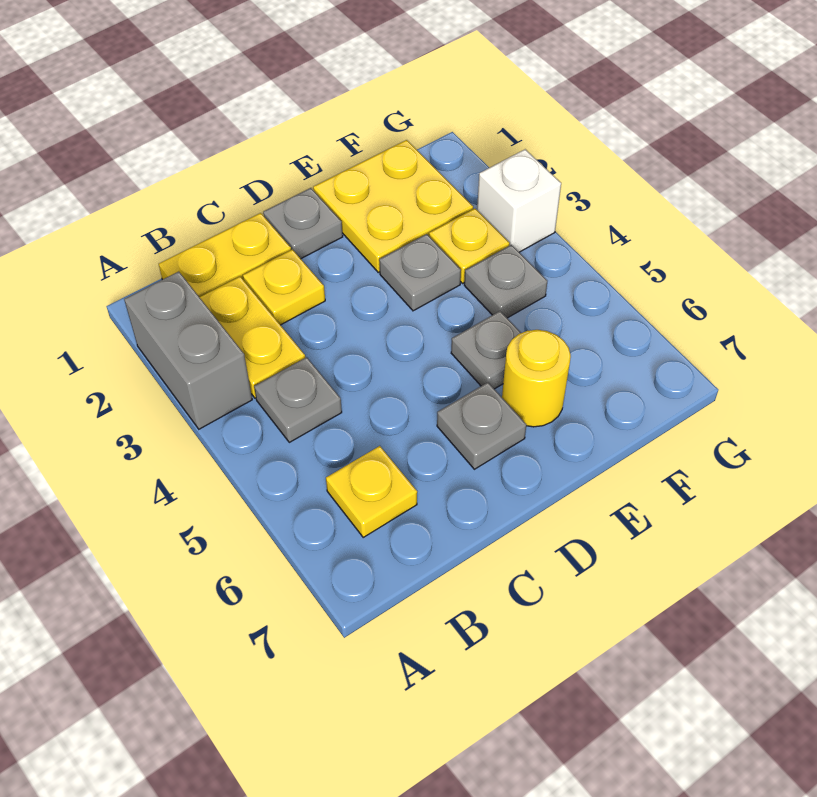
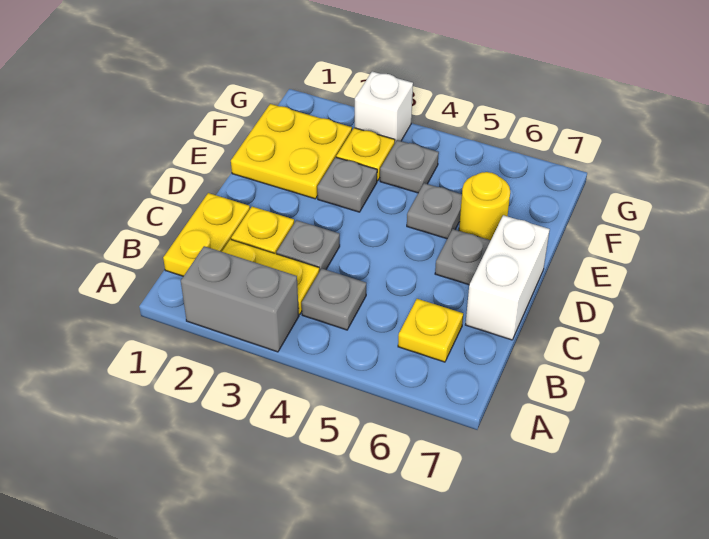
none -> white 1x2 brick [465,215,550,340]
grey 1x1 plate [263,188,343,259] -> grey 1x1 plate moved to [276,220,340,272]

